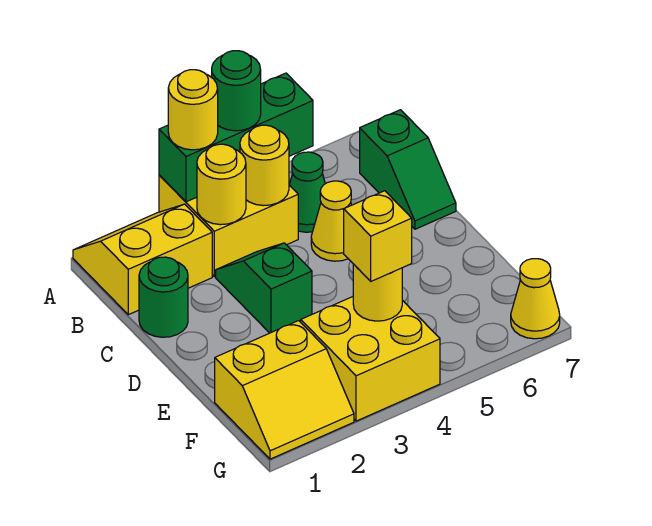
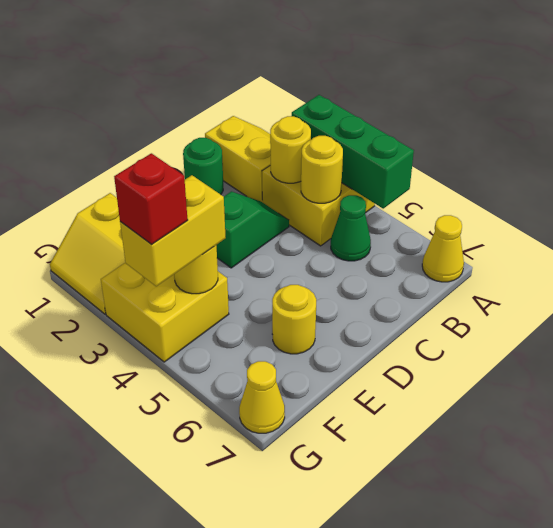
yellow 1x1 round brick [168,70,218,150] -> yellow 1x1 round brick moved to [272,285,316,354]
green 1x1 round brick [212,51,261,131] -> none
green 1x2 slope [360,110,456,229] -> none
yellow 1x1 cone [311,181,351,261] -> yellow 1x1 cone moved to [422,215,464,282]
yellow 1x1 brick [344,191,412,281] -> yellow 1x2 brick [120,175,226,286]
none -> red 1x1 brick [114,153,188,244]

